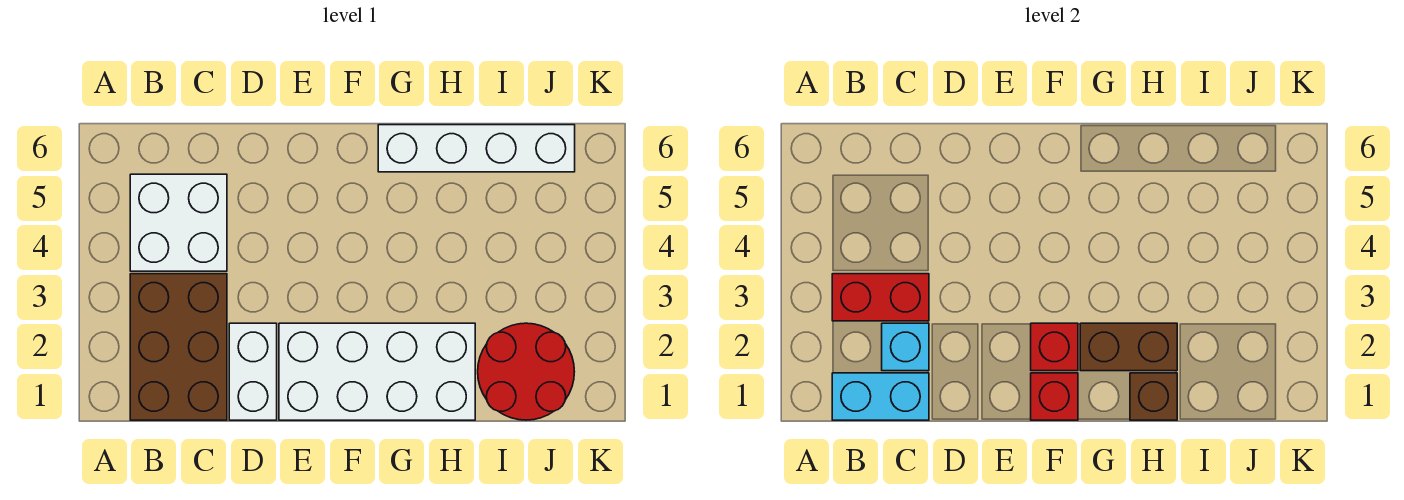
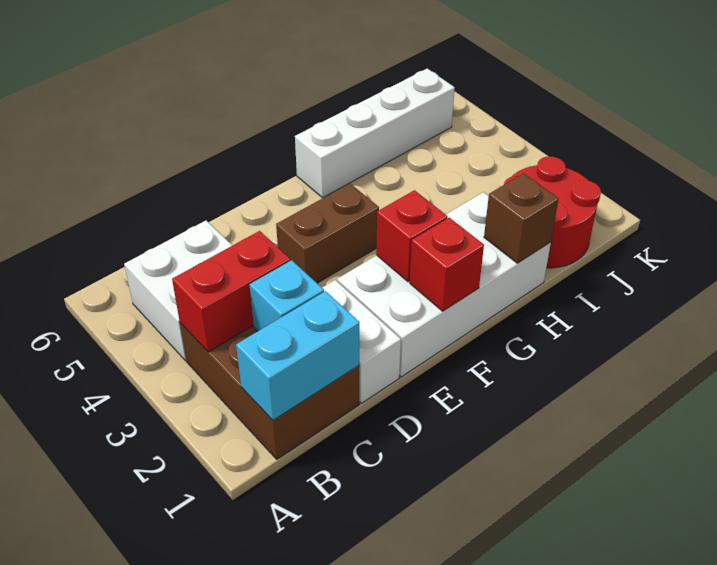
brown 1x2 brick [1080,323,1177,371] -> brown 1x2 brick moved to [276,183,379,283]

